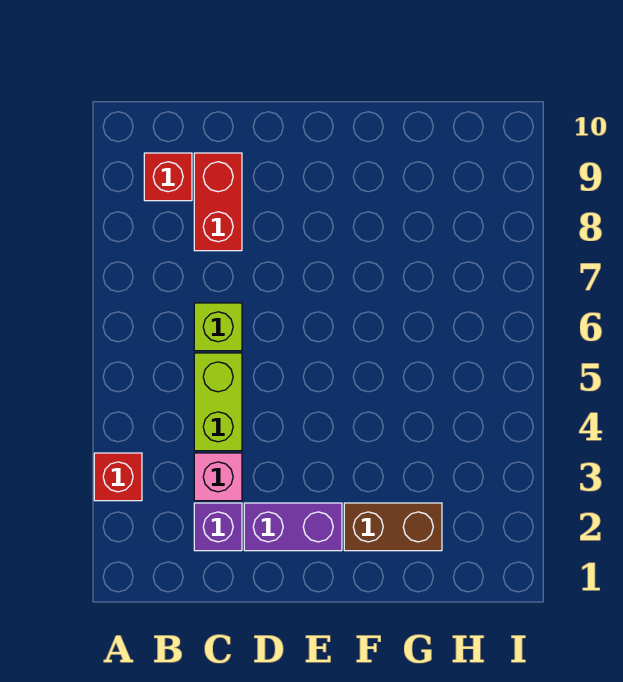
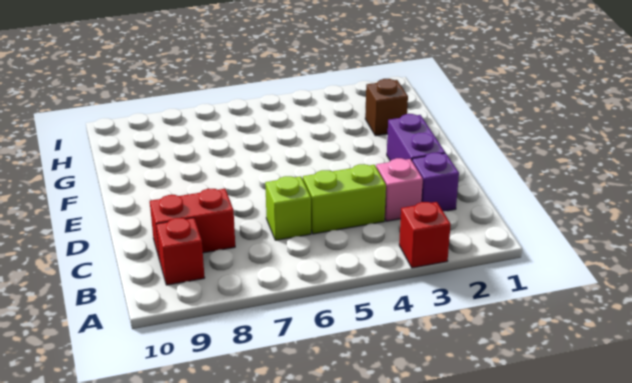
brown 1x2 brick [344,503,442,551] -> brown 1x1 brick [365,79,408,136]

